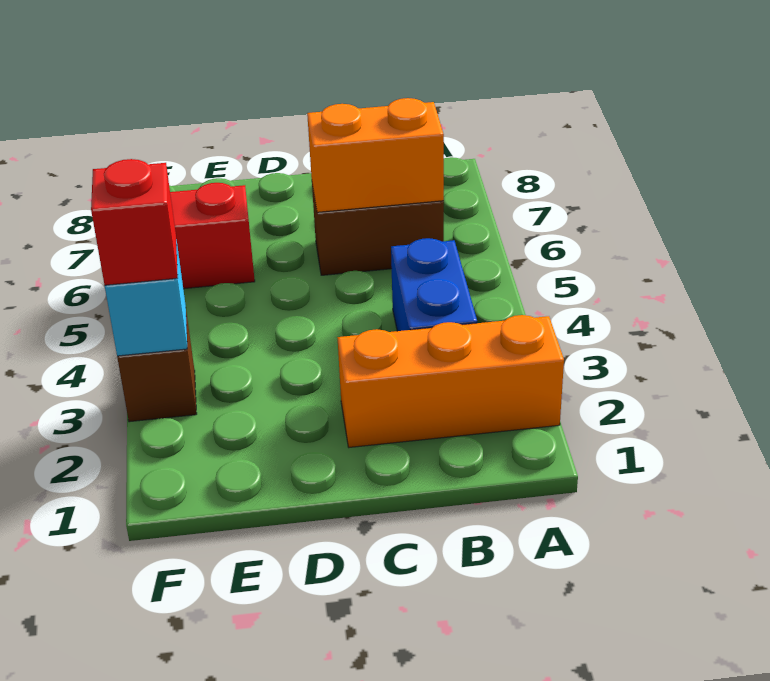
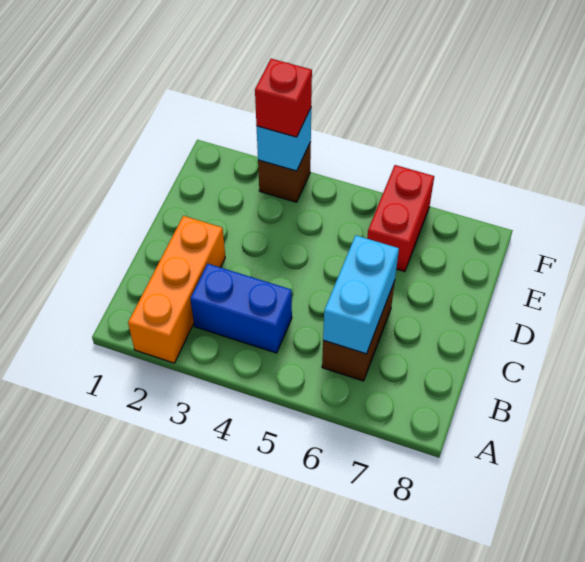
orange 1x2 brick [307,98,444,212] -> cyan 1x2 brick [323,235,399,354]

